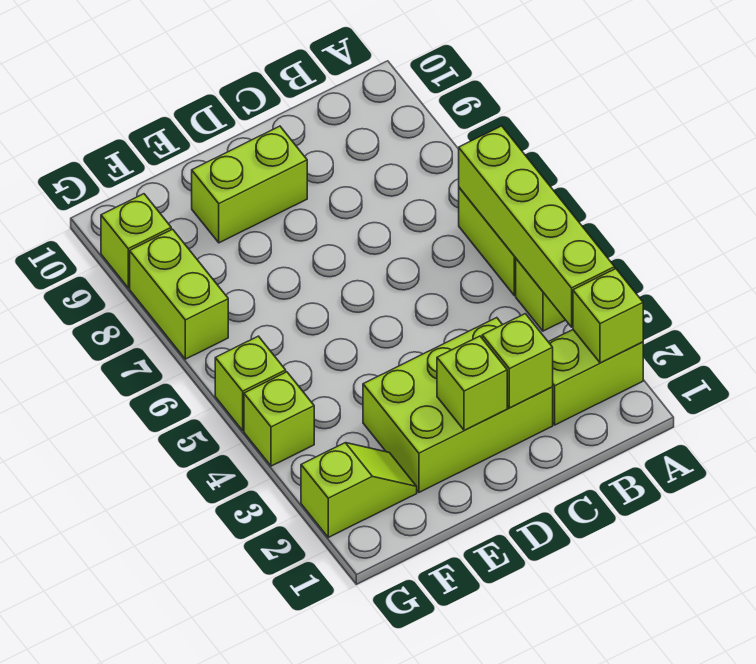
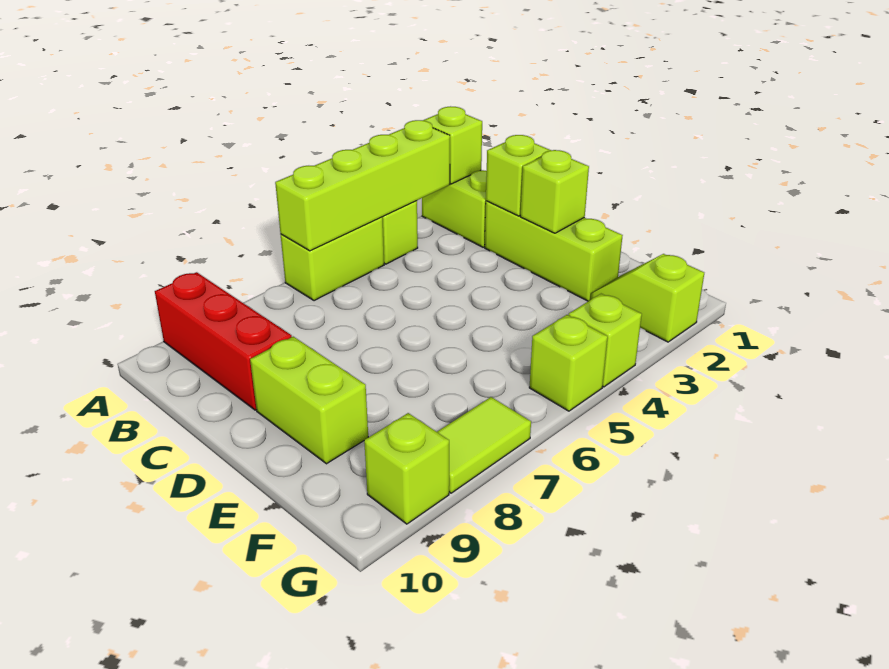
none -> red 1x3 brick [155,272,292,410]
lime 2x3 brick [363,318,553,492] -> lime 1x3 brick [485,201,623,301]
lime 1x2 brick [130,229,228,359] -> lime 1x2 tile [437,397,531,493]

